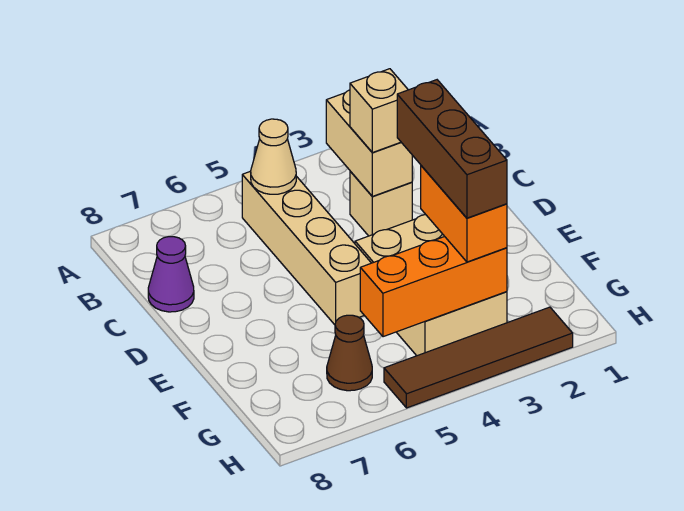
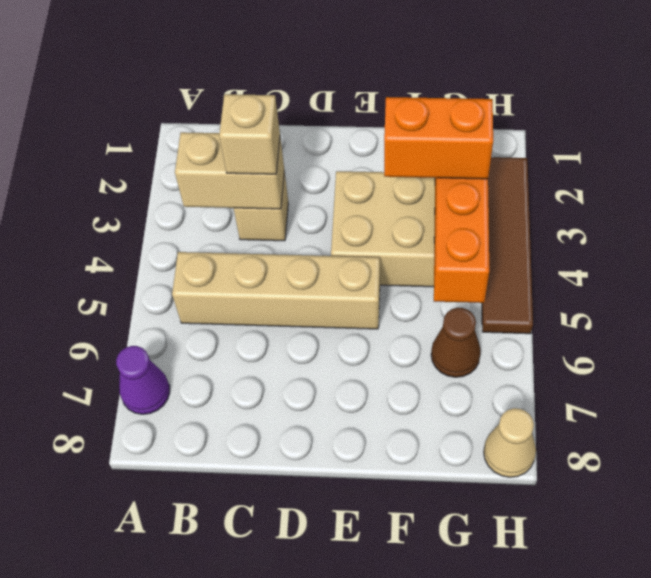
tan 1x1 cone [251,119,296,194] -> tan 1x1 cone moved to [484,408,536,477]
purple 1x1 cone [148,237,194,312] -> purple 1x1 cone moved to [116,346,170,414]
brown 1x3 brick [397,80,507,218] -> none

